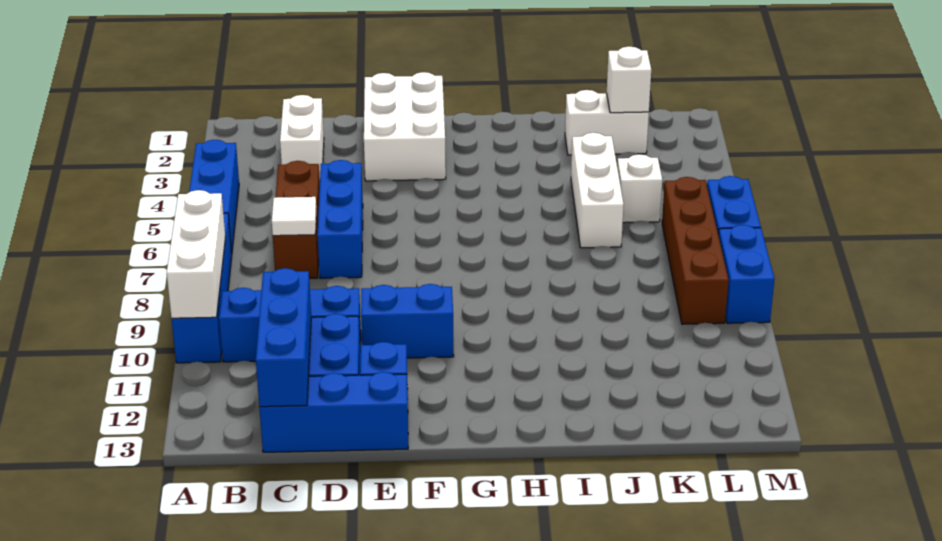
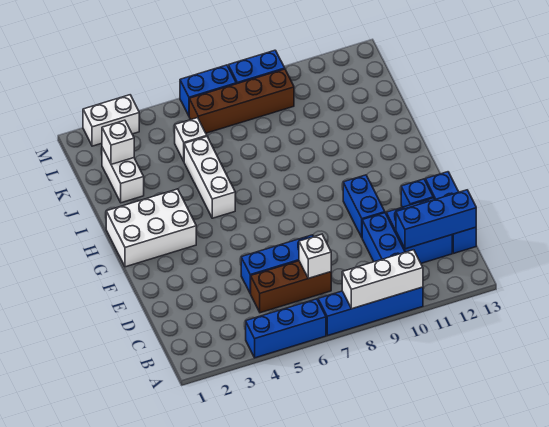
white 1x2 brick [280,95,324,178] -> white 1x2 brick moved to [83,95,139,146]
white 1x1 tile [272,197,316,236] -> white 1x1 brick [299,234,331,278]
white 2x3 brick [364,72,446,181] -> white 2x3 brick moved to [106,189,196,267]
white 1x3 brick [571,133,624,248] -> white 1x3 brick turned to [184,137,235,218]

